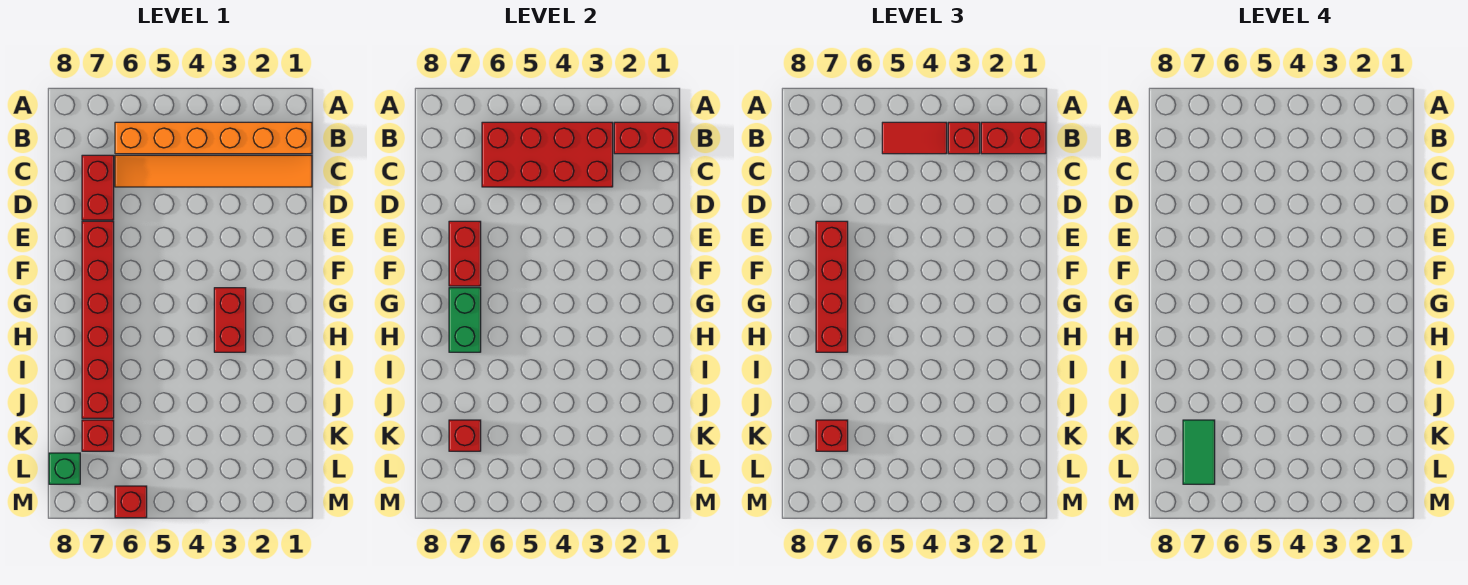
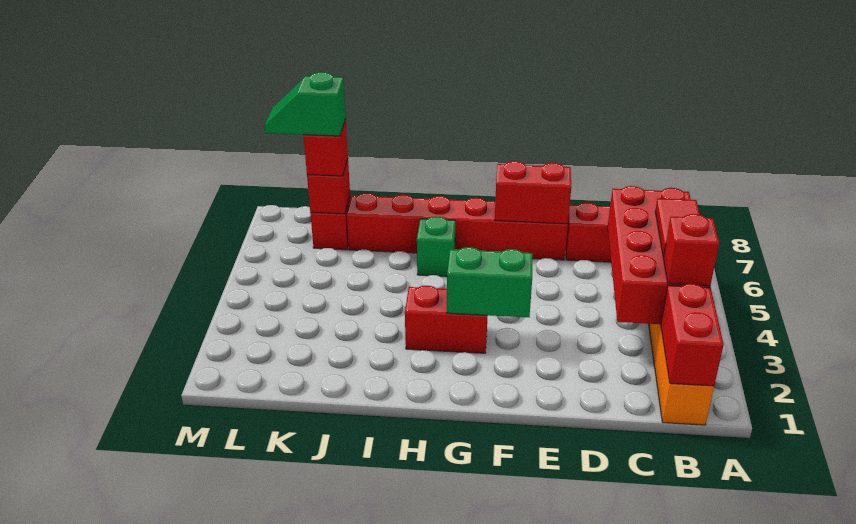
red 1x2 brick [981,122,1046,154] -> none
orange 1x6 tile [115,155,312,187] -> none
red 1x4 brick [816,221,848,352] -> none
green 1x2 brick [449,288,481,352] -> green 1x2 brick moved to [447,247,532,317]
green 1x2 tile [1183,420,1215,484] -> green 1x2 slope [264,72,346,136]
green 1x1 brick [49,453,80,484] -> green 1x1 brick moved to [417,216,455,276]
red 1x1 brick [115,486,147,518] -> none

